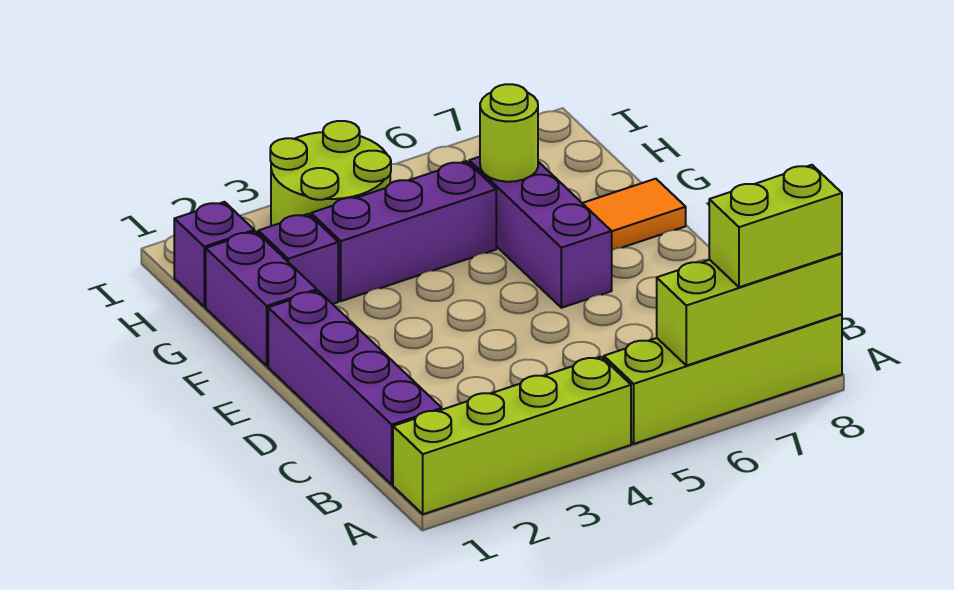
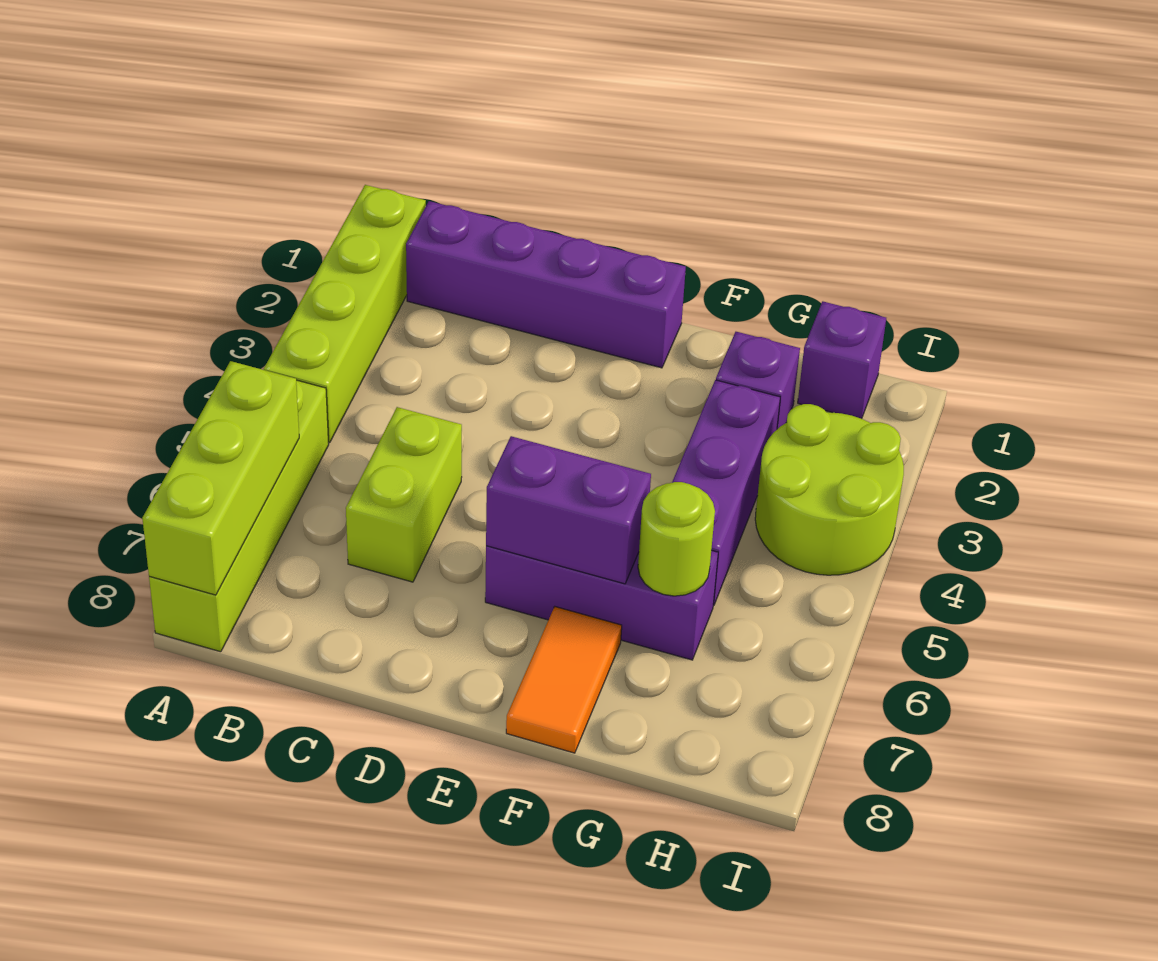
lime 1x2 brick [709,165,842,287] -> lime 1x2 brick moved to [346,407,462,582]
purple 1x2 brick [206,231,317,366] -> purple 1x2 brick moved to [486,436,651,584]

